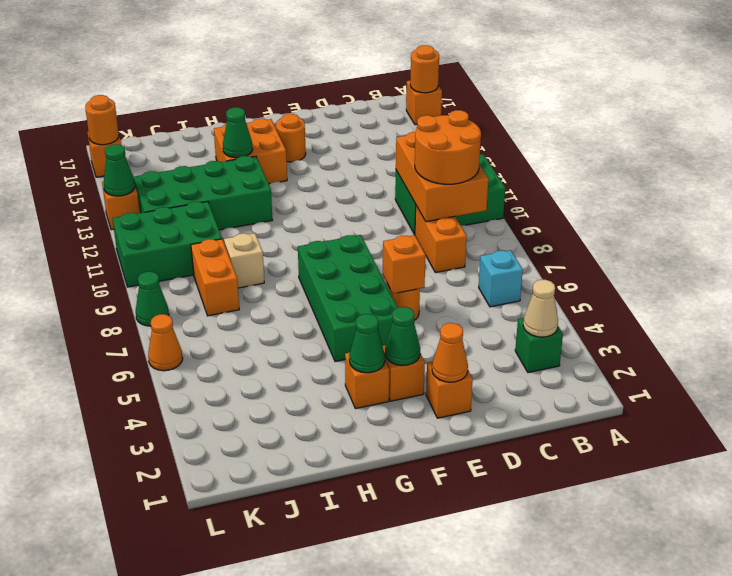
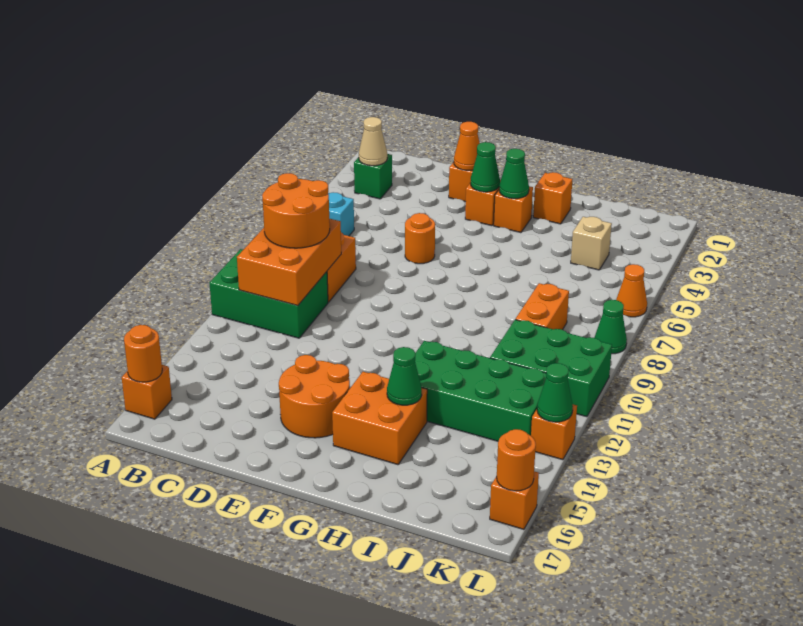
orange 1x1 brick [383,235,426,294] -> orange 1x1 brick moved to [533,172,572,224]
green 2x4 brick [298,235,398,362] -> none
orange 1x1 round brick [276,114,306,162] -> orange 2x2 round brick [279,355,350,438]
tan 1x1 brick [224,233,264,288] -> tan 1x1 brick moved to [571,217,612,270]

